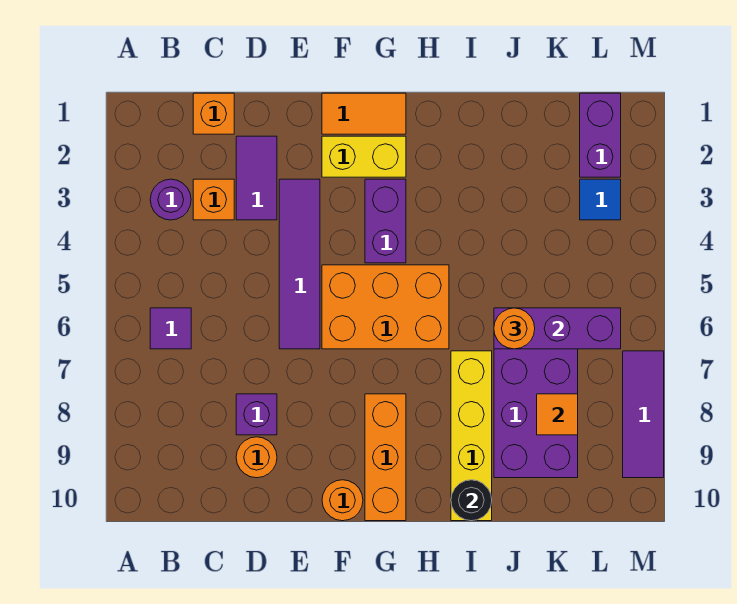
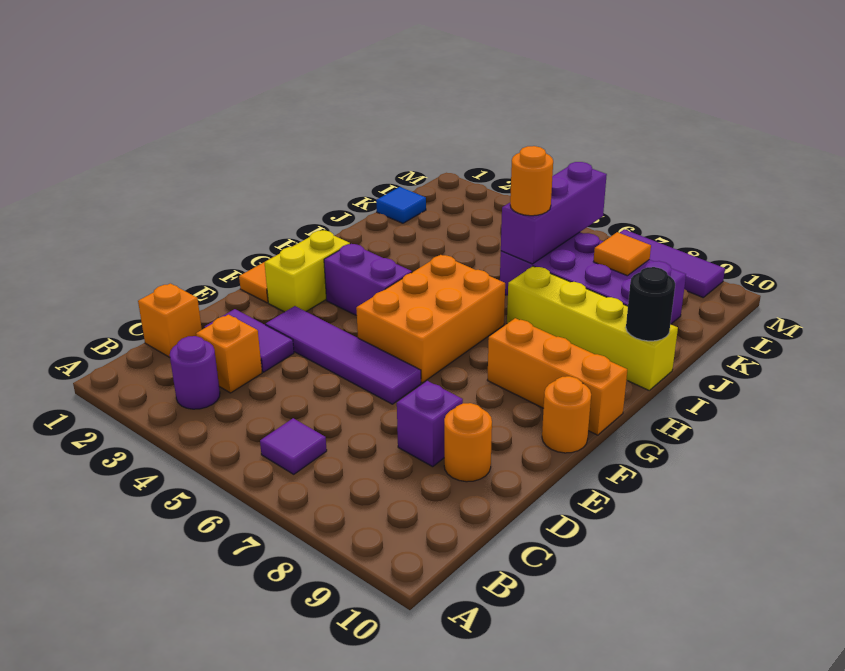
purple 1x2 brick [580,93,621,177] -> none
blue 1x1 tile [580,179,621,220] -> blue 1x1 tile moved to [376,187,426,223]

